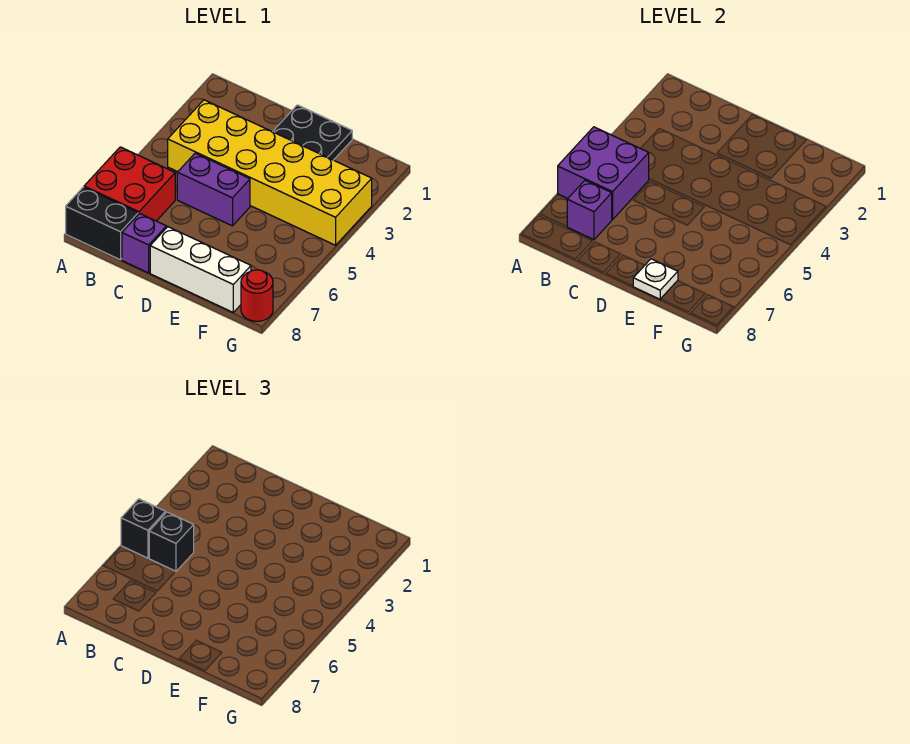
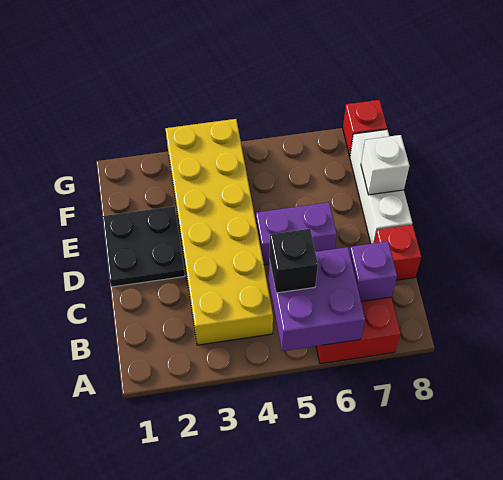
black 1x1 brick [121,499,166,558] -> none
black 1x2 brick [66,187,138,260] -> none
purple 1x2 brick [177,153,250,226] -> purple 1x2 brick turned to [256,202,337,265]
purple 1x1 brick [122,214,166,273] -> red 1x1 brick [374,225,421,280]
white 1x1 plate [633,259,678,299] -> white 1x1 brick [361,135,409,195]
red 1x1 round brick [241,270,273,321] -> red 1x1 brick [343,100,387,156]

